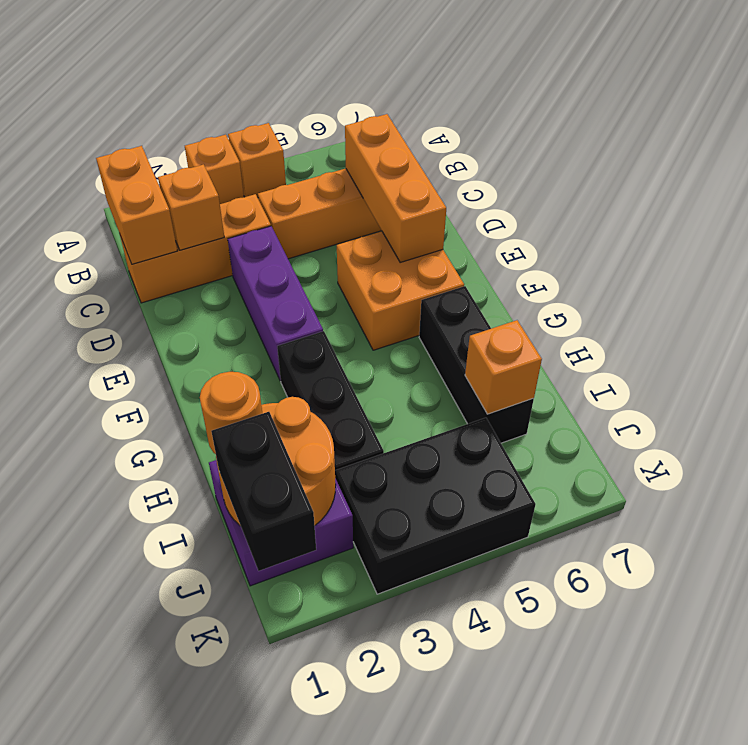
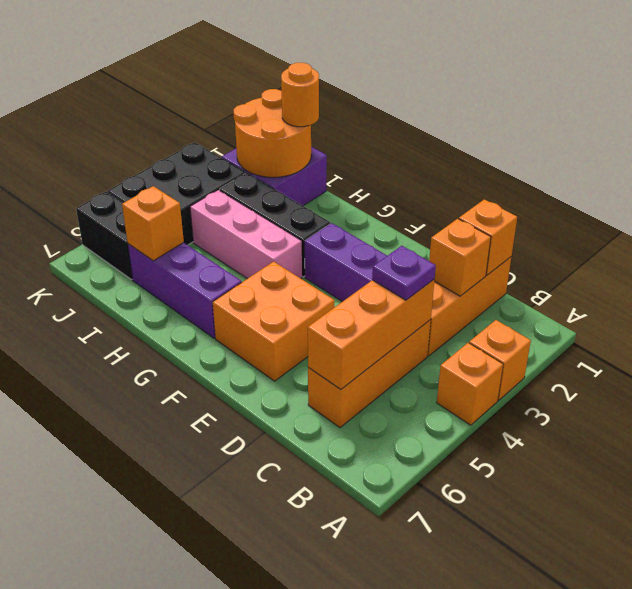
orange 1x2 brick [96,146,177,264] -> orange 1x1 brick [459,199,517,275]
none -> purple 1x1 plate [372,246,436,300]
orange 1x3 brick [345,114,446,262] -> orange 1x3 brick turned to [308,280,434,390]
none -> pink 1x3 brick [190,190,302,279]
black 1x3 brick [419,286,534,443] -> purple 1x3 brick [128,242,242,338]
black 1x2 brick [211,412,316,571] -> black 1x2 brick moved to [76,192,133,280]

